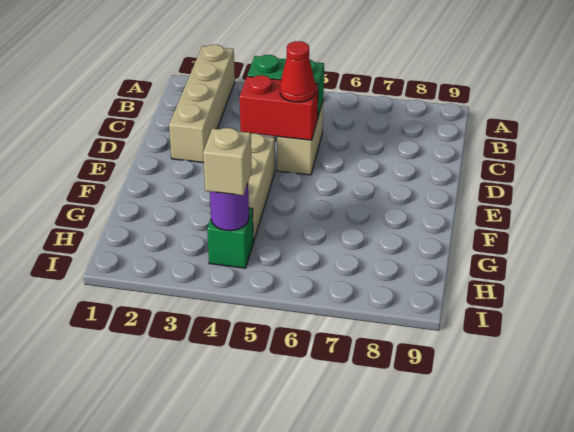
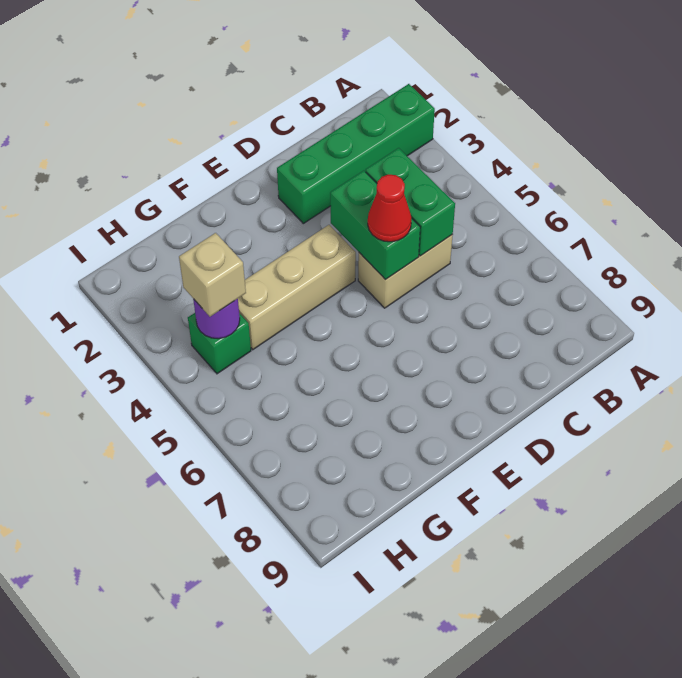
tan 1x4 brick [169,45,235,163] -> green 1x4 brick [277,84,435,224]
red 1x2 brick [240,75,318,140] -> green 1x2 brick [330,171,420,280]

